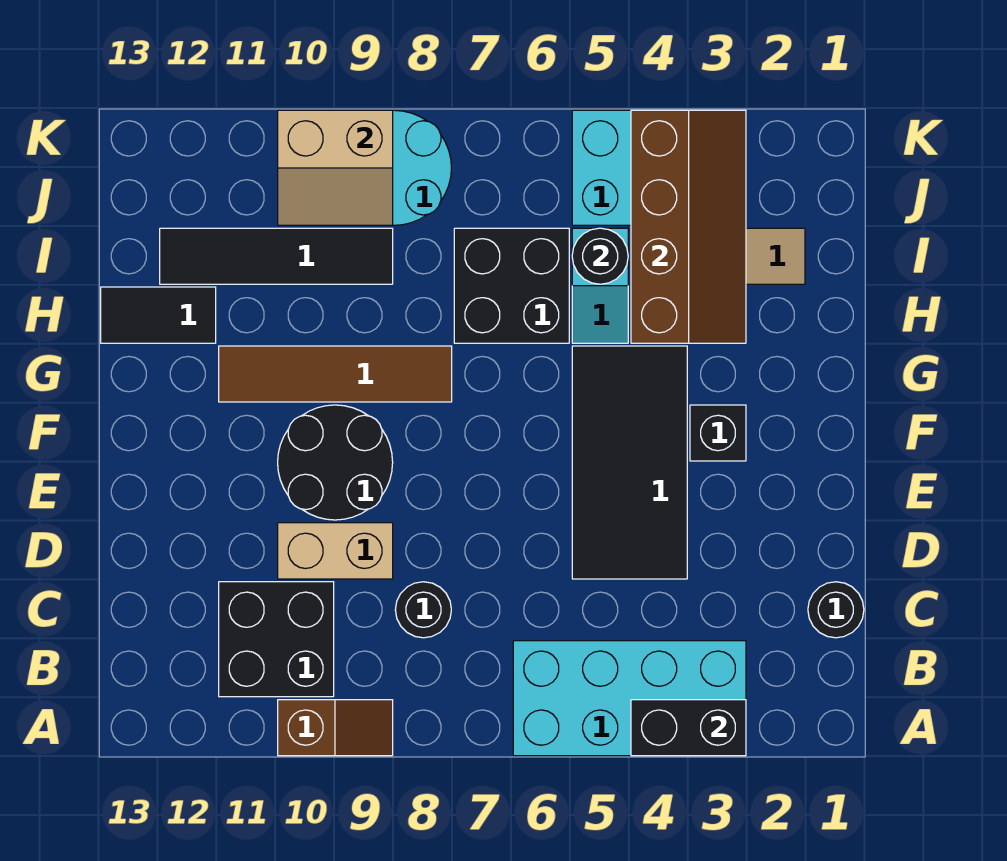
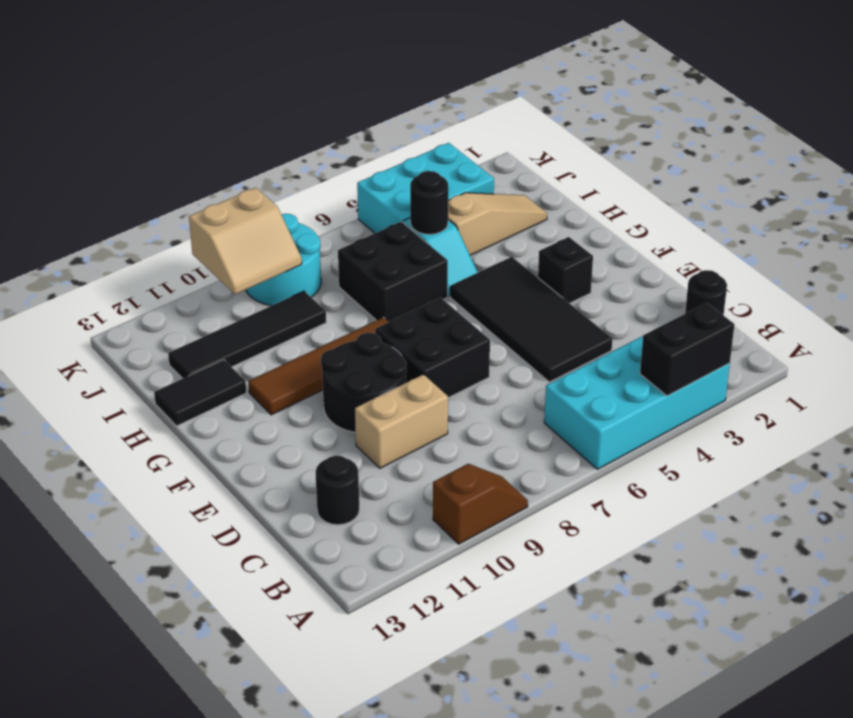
black 2x2 brick [219,582,334,697] -> black 2x2 brick moved to [375,298,490,398]
black 1x1 round brick [395,582,451,638] -> black 1x1 round brick moved to [316,456,359,525]
brown 2x4 slope [631,110,746,343] -> none

